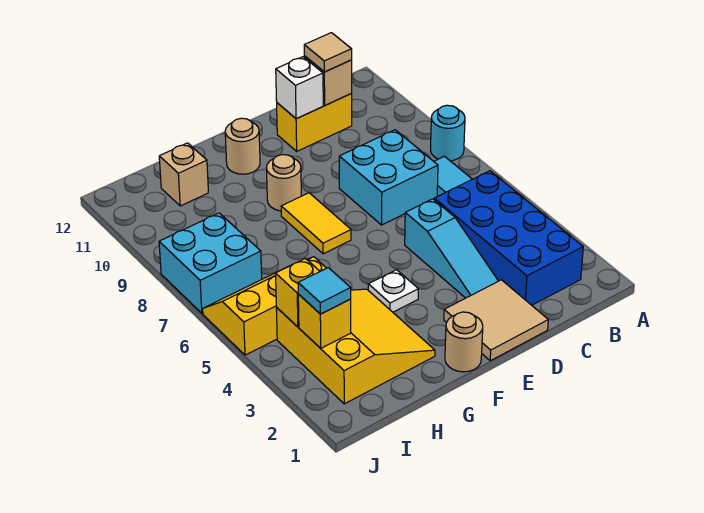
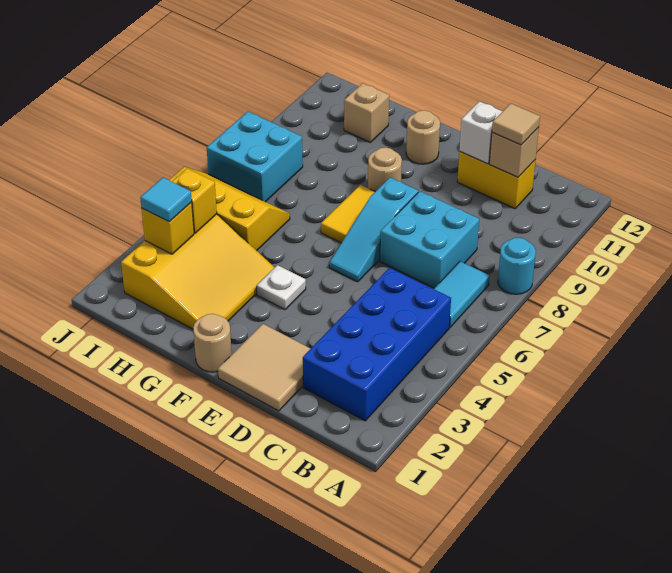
cyan 1x3 slope [405,199,498,298] -> cyan 1x3 slope moved to [329,177,418,282]

